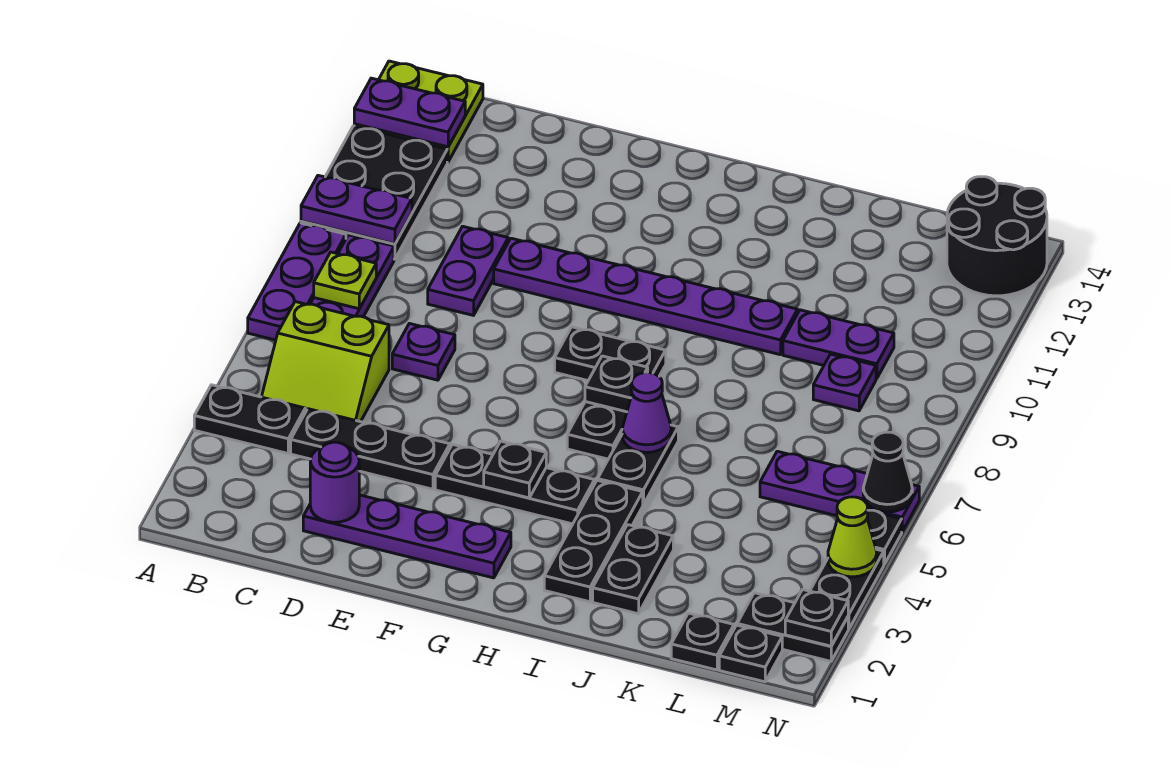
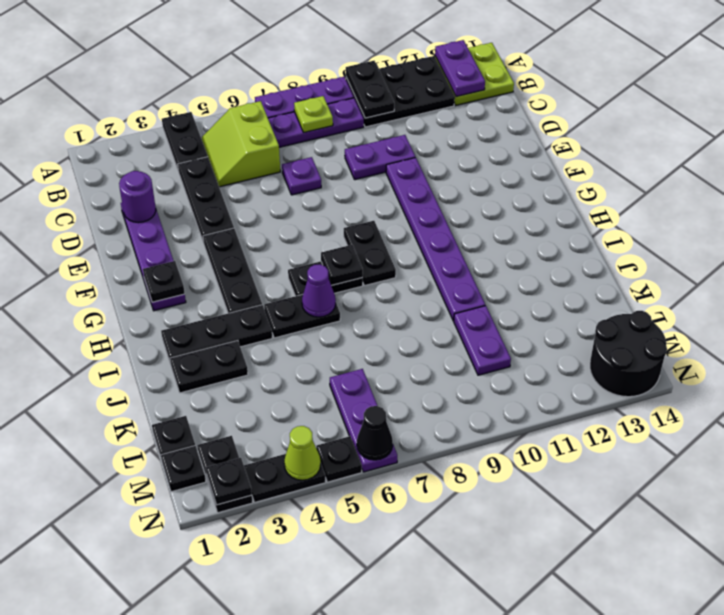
purple 1x2 plate [301,175,412,244] -> black 1x2 plate [346,61,394,118]
black 1x1 plate [484,441,546,498] -> black 1x1 plate moved to [143,261,185,302]
purple 1x1 plate [813,354,876,411] -> none

